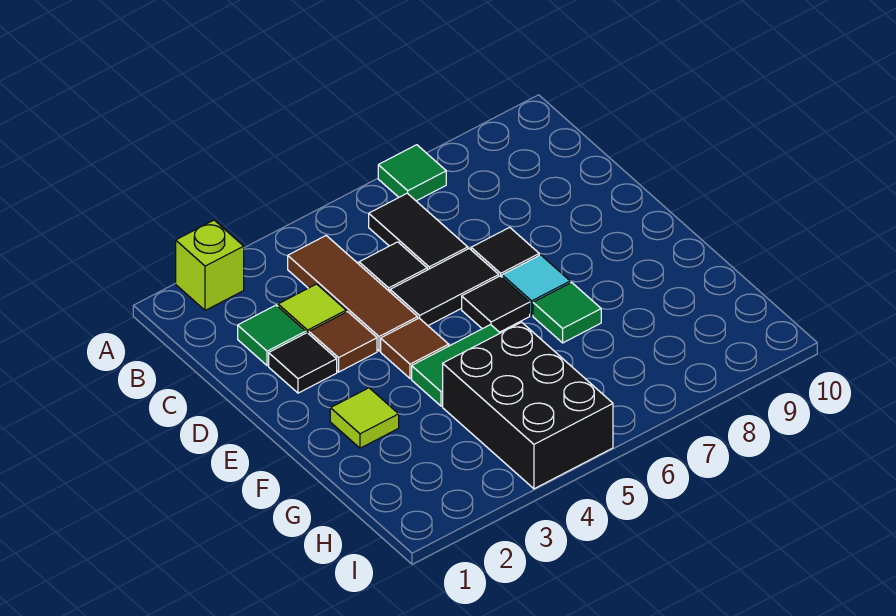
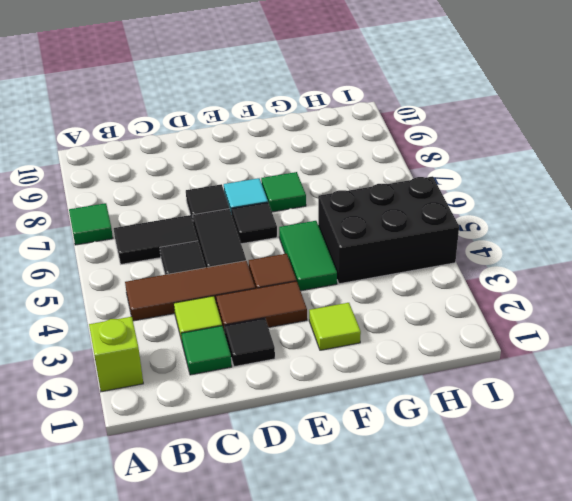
brown 1x1 tile [309,312,377,372] -> brown 1x2 tile [216,281,307,332]

